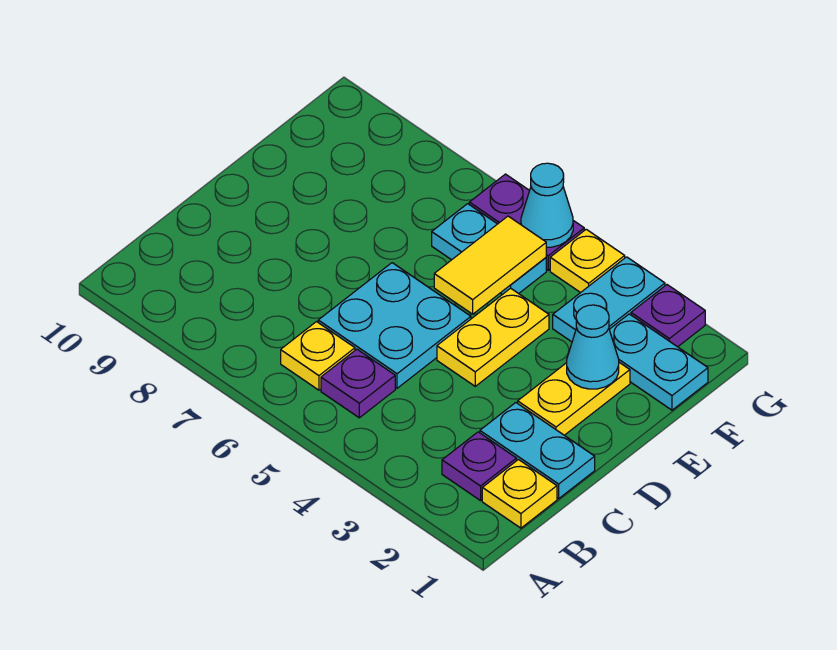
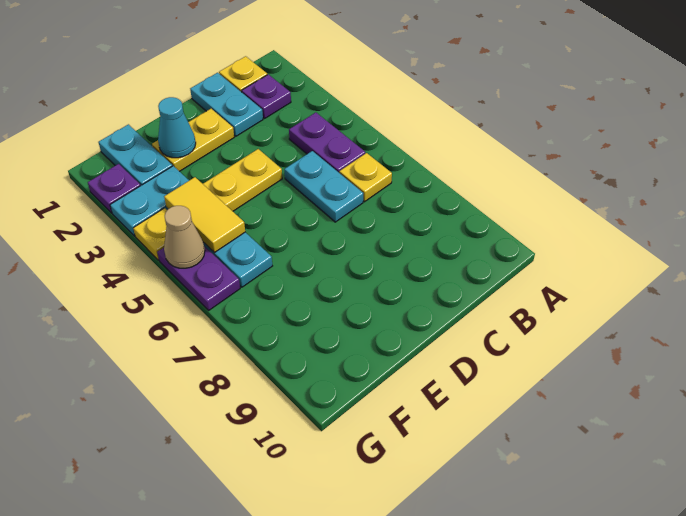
purple 1x1 plate [321,349,395,418] -> purple 1x2 plate [289,112,365,172]
cyan 2x2 plate [318,263,471,388] -> cyan 1x2 plate [284,151,363,222]
yellow 1x2 tile [434,216,546,314] -> yellow 1x2 tile turned to [164,177,245,253]
cyan 1x1 cone [521,163,573,247] -> tan 1x1 cone [164,206,205,268]

